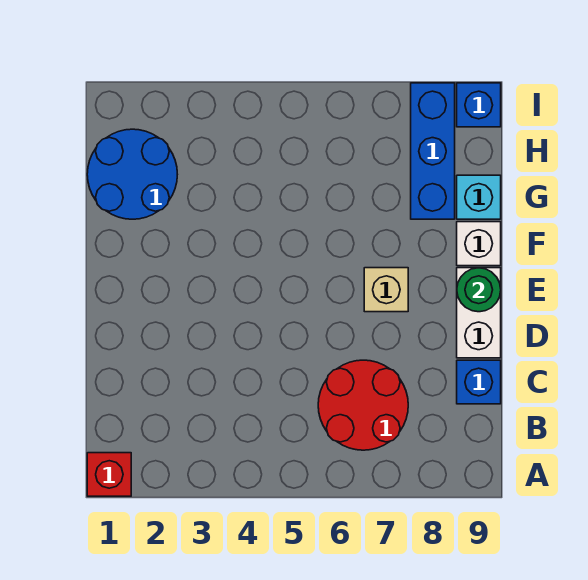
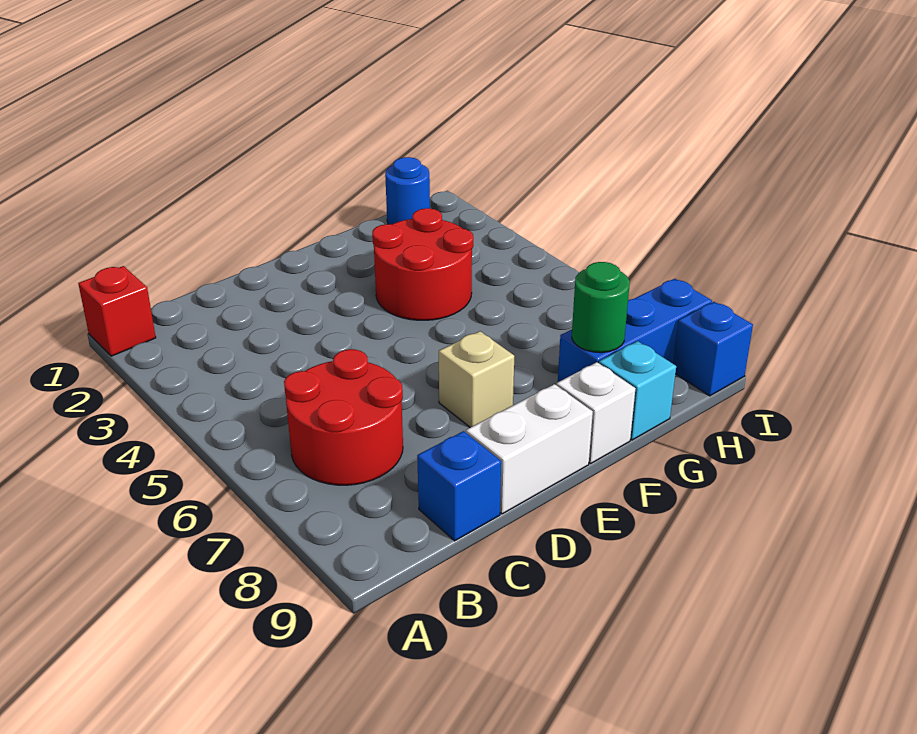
green 1x1 round brick [457,268,501,312] -> green 1x1 round brick moved to [572,262,630,353]
none -> red 2x2 round brick [372,208,473,320]
blue 2x2 round brick [87,129,177,219] -> blue 1x1 round brick [385,157,430,224]

